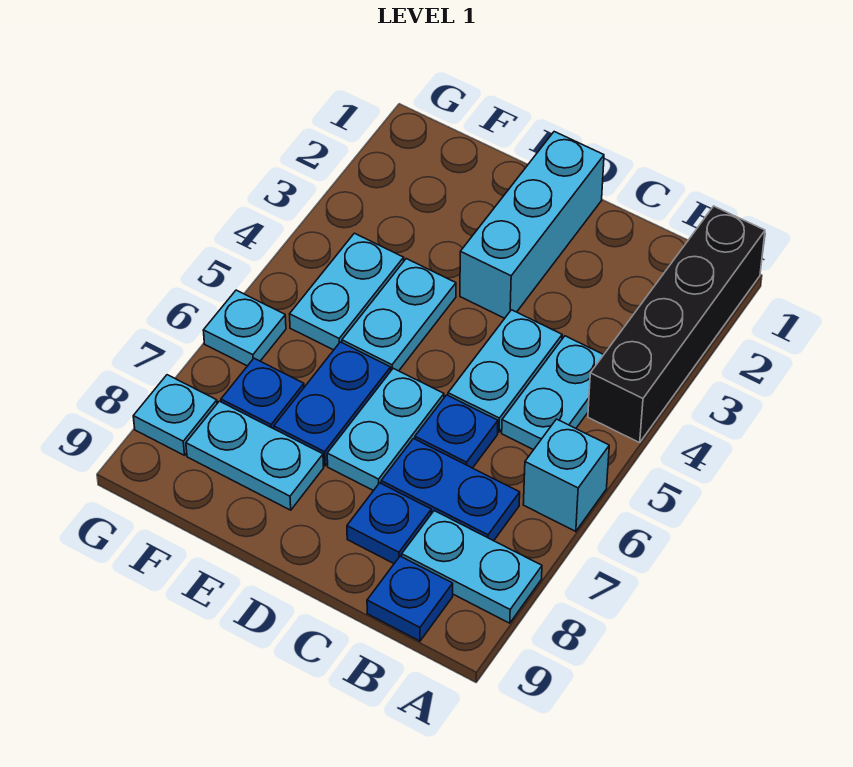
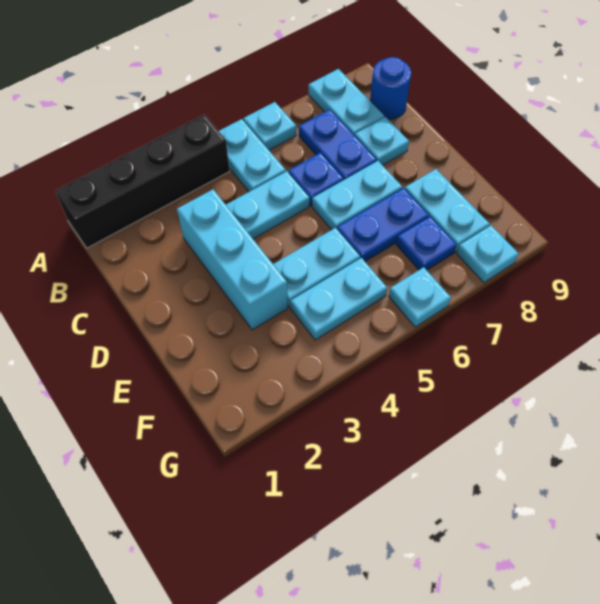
cyan 1x1 brick [523,419,609,532] -> cyan 1x1 plate [244,102,296,150]
cyan 1x2 plate [502,336,603,450] -> cyan 1x2 plate turned to [219,119,286,192]
blue 1x1 plate [367,556,453,641] -> blue 1x1 round brick [370,57,411,120]
blue 1x1 plate [347,483,431,563] -> cyan 1x1 plate [355,117,409,165]
cyan 1x3 brick [460,132,604,318] -> cyan 1x3 brick turned to [177,190,288,330]

